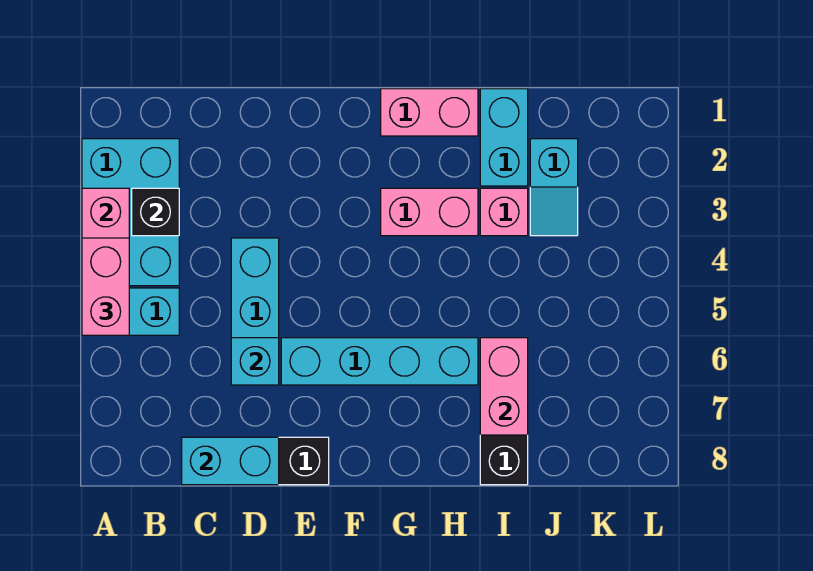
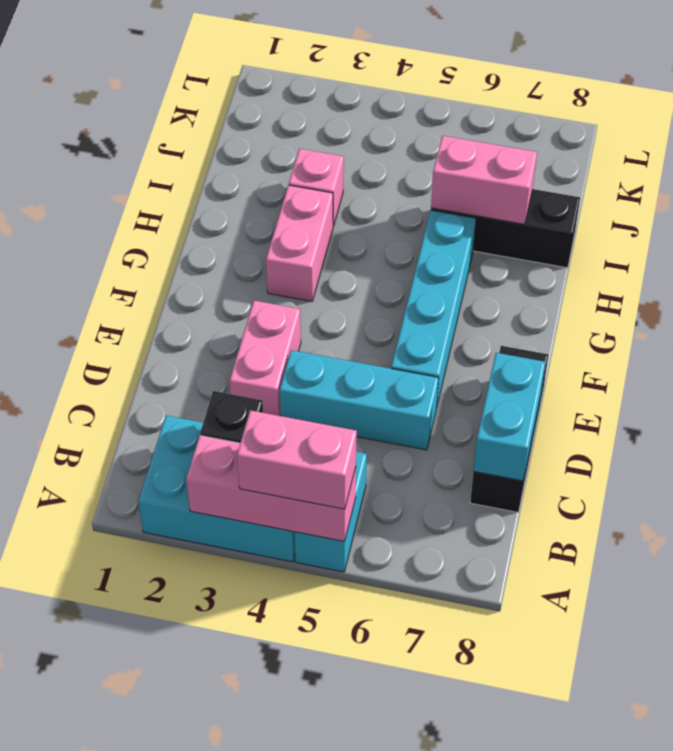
cyan 1x1 brick [231,338,279,385] -> none
pink 1x2 brick [381,89,478,136] -> pink 1x2 brick moved to [230,301,301,416]
cyan 1x2 brick [480,89,528,186] -> none
cyan 1x2 slope [530,139,578,236] -> none

